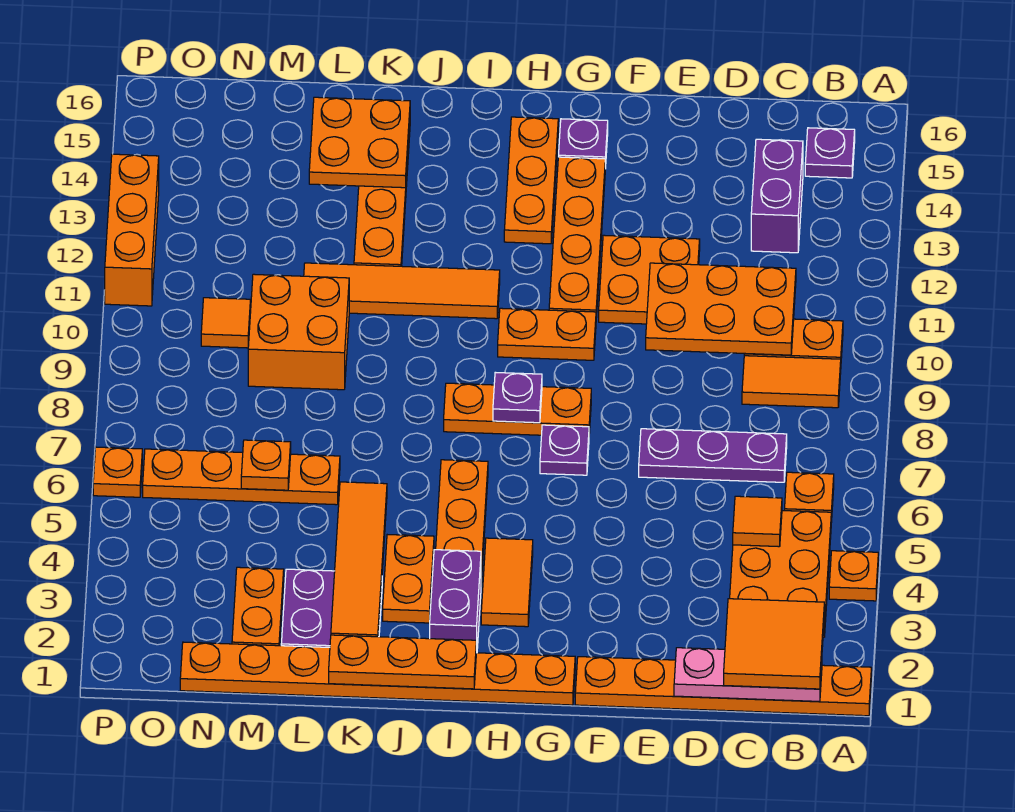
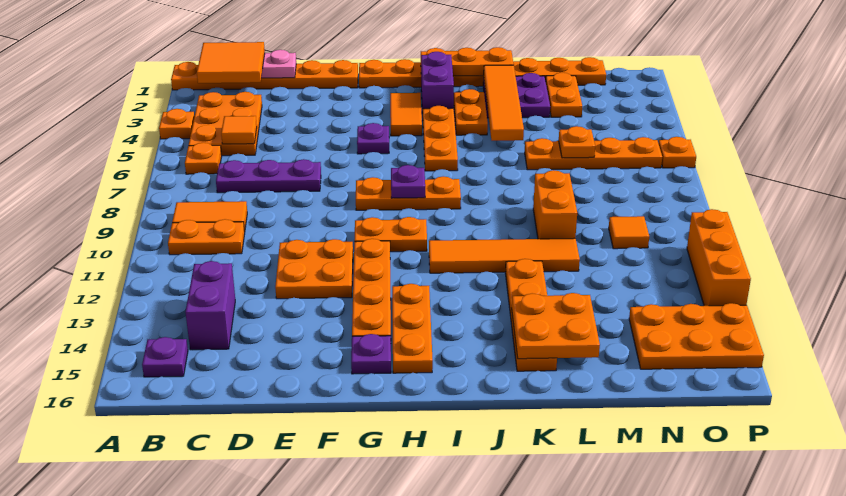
orange 2x3 plate [646,263,796,355] -> orange 2x3 plate moved to [629,303,764,369]
purple 1x1 plate [540,425,589,475] -> purple 1x1 plate moved to [357,123,389,154]
orange 2x2 brick [248,274,349,390] -> orange 1x2 brick [533,170,577,239]

